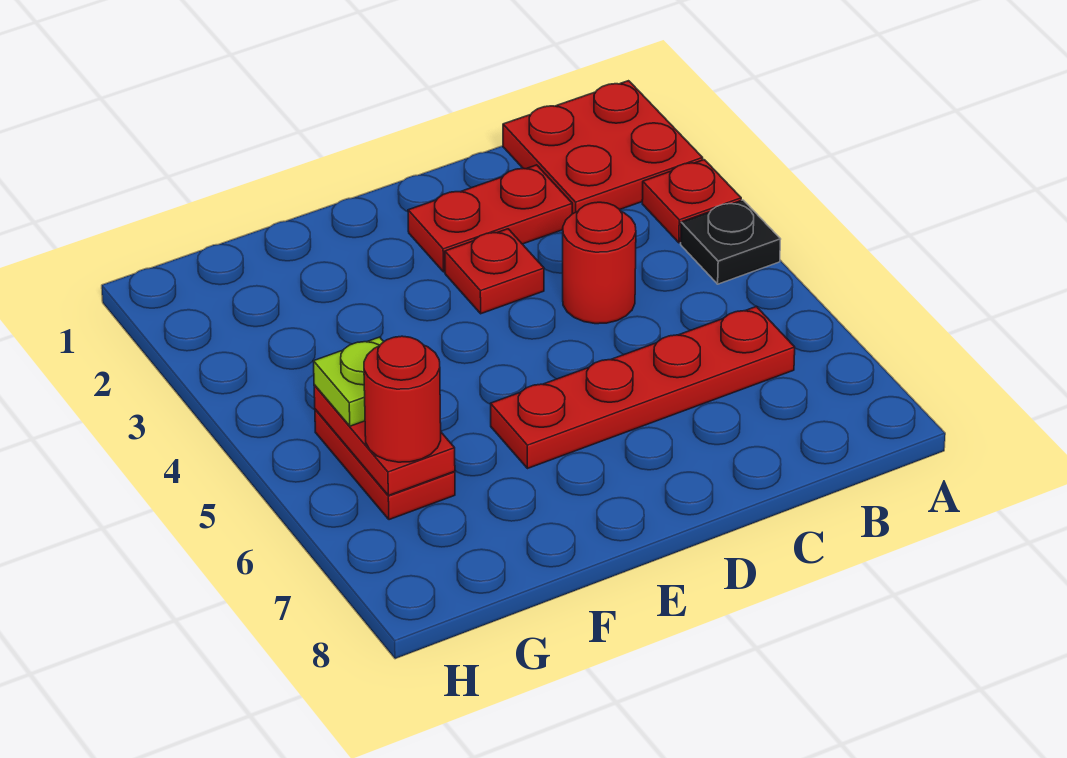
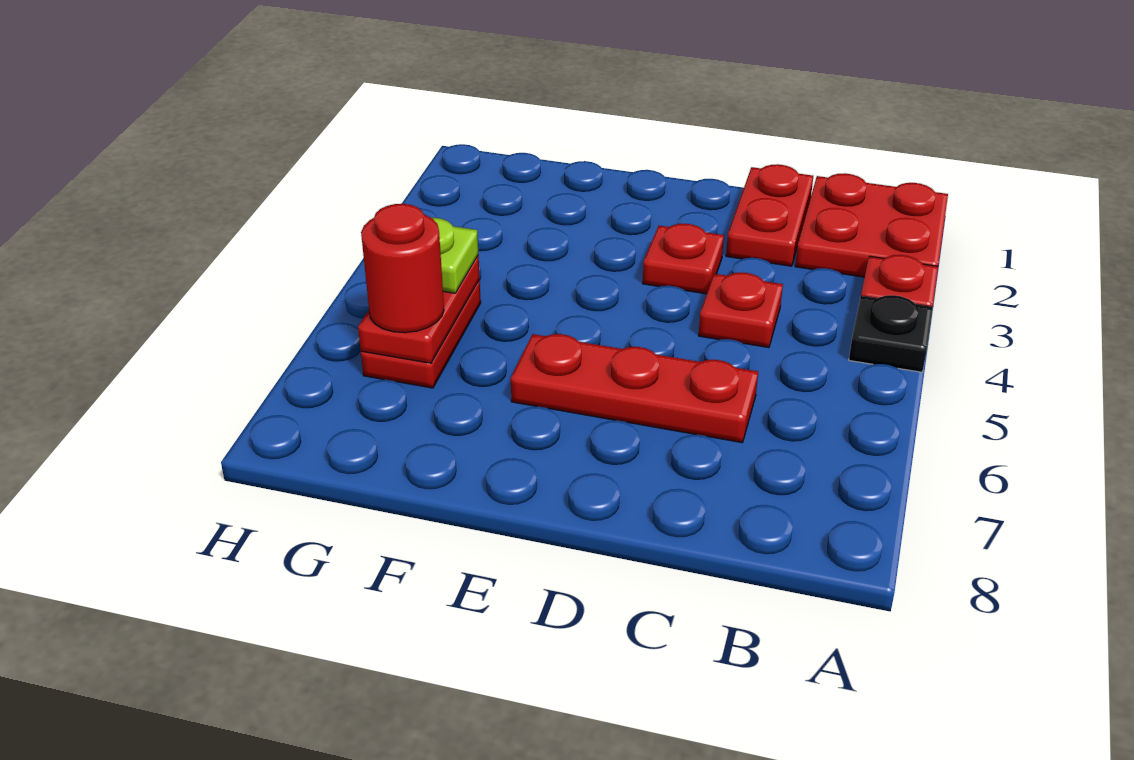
red 1x4 plate [491,306,795,469] -> red 1x3 plate [511,334,758,443]
red 1x2 plate [408,165,572,272] -> red 1x2 plate turned to [726,164,813,266]
red 1x1 round brick [563,202,636,324] -> red 1x1 plate [699,272,783,347]

